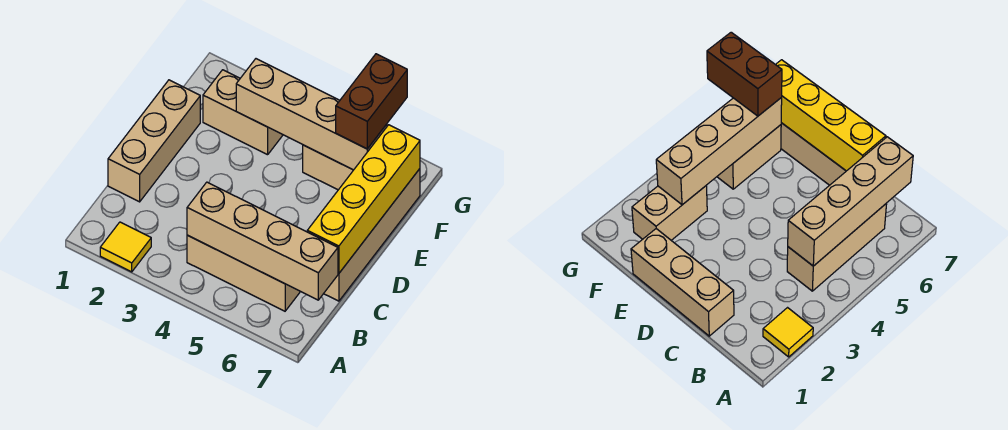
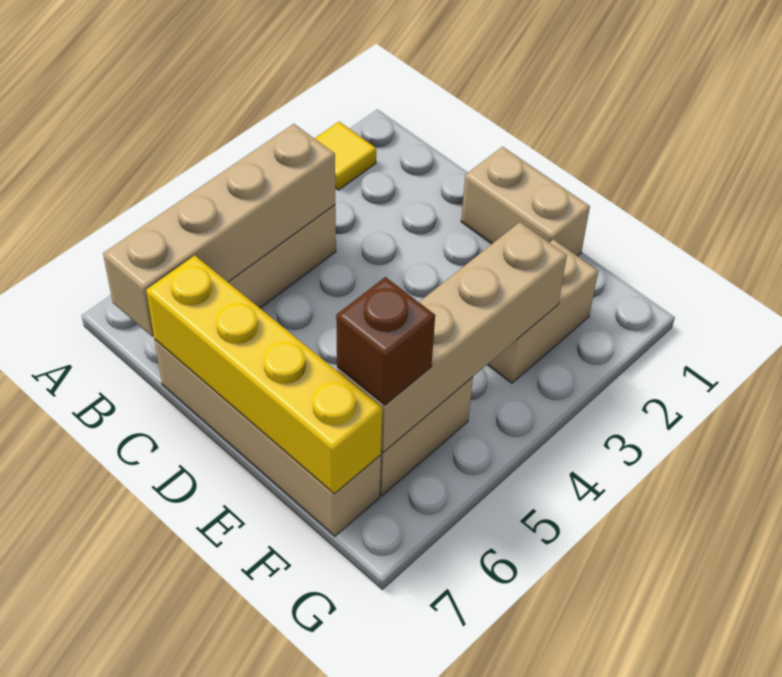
tan 1x3 brick [108,80,200,202] -> tan 1x2 brick [461,147,590,256]
brown 1x2 brick [336,54,407,149] -> brown 1x1 brick [336,277,435,405]

